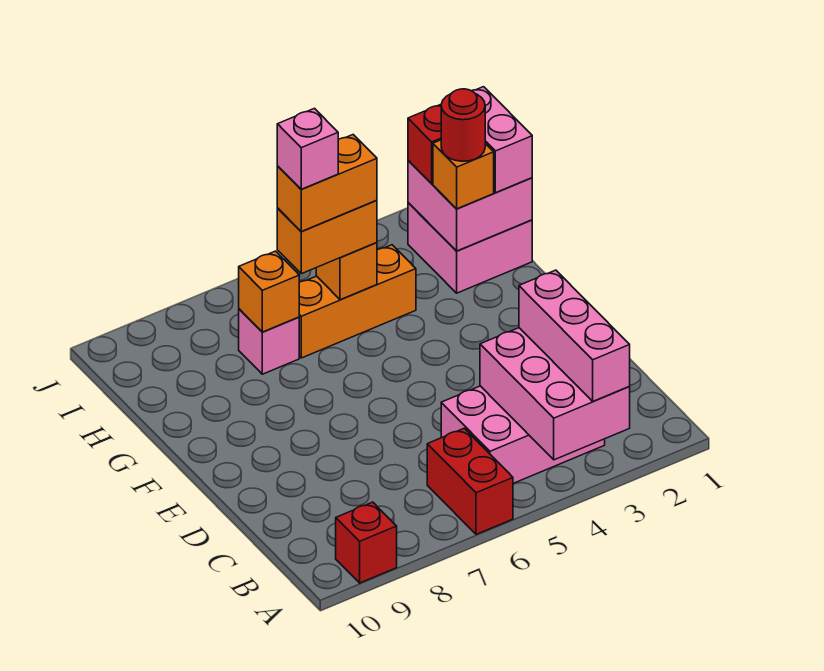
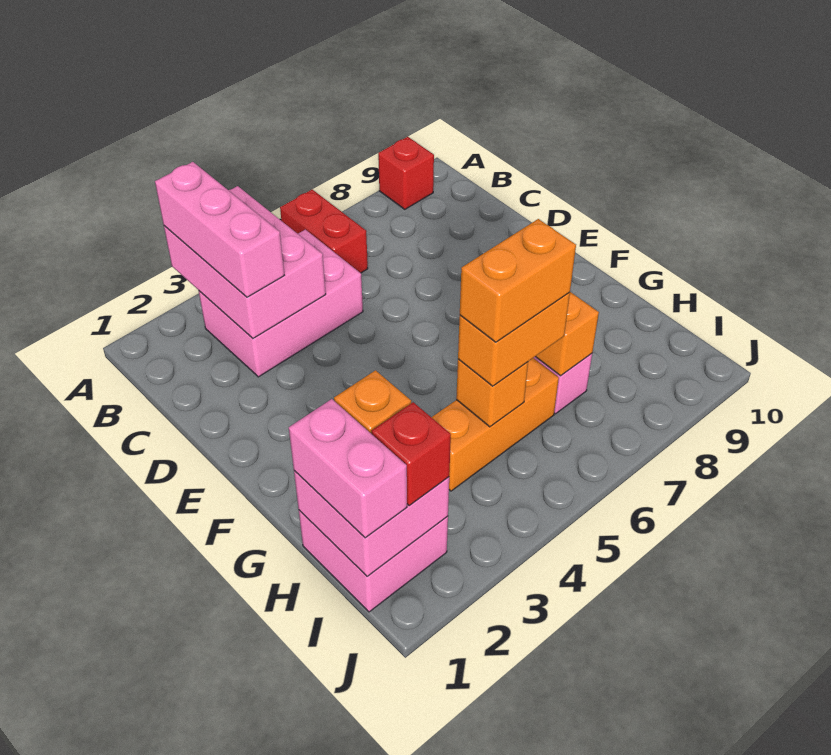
red 1x1 round brick [441,89,485,161] -> none
pink 1x1 brick [277,108,338,189] -> none

